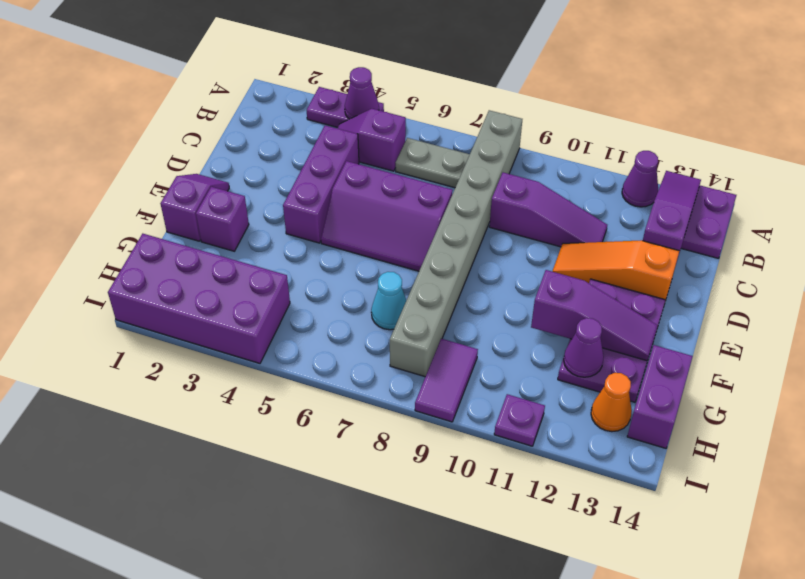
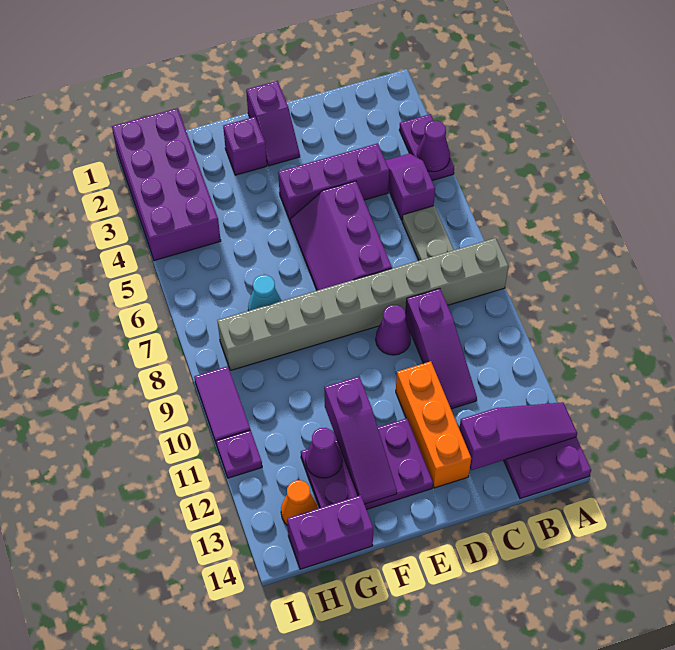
purple 1x1 cone [622,151,658,207] -> purple 1x1 cone moved to [376,305,411,355]
orange 1x3 slope [552,241,679,300] -> orange 1x3 brick [396,361,471,488]
purple 1x2 slope [160,174,229,241] -> purple 1x2 slope turned to [246,81,300,166]
purple 1x2 tile [415,339,478,422] -> purple 1x2 tile turned to [194,366,250,445]

